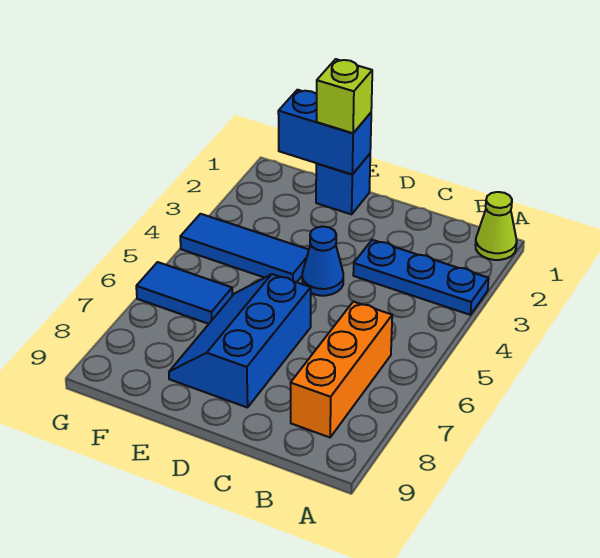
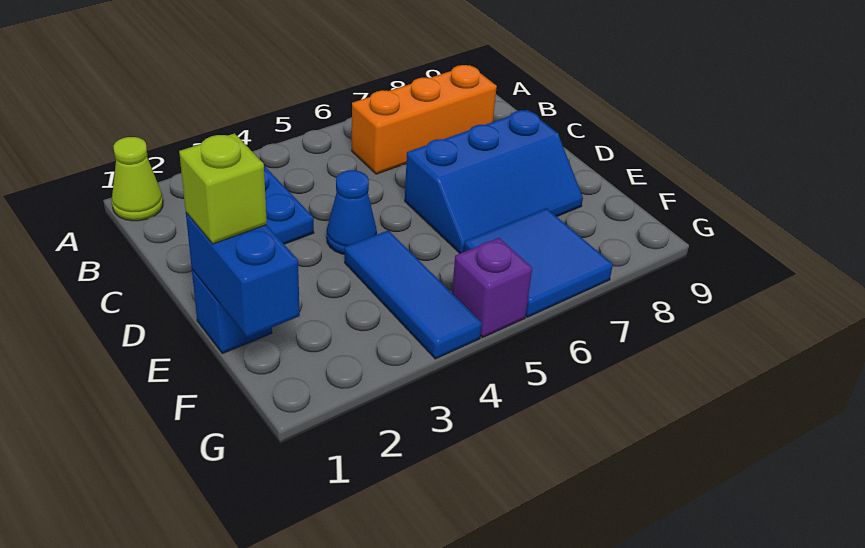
blue 1x2 tile [136,262,232,324] -> blue 2x2 tile [464,208,613,317]
none -> purple 1x1 brick [452,238,532,338]

